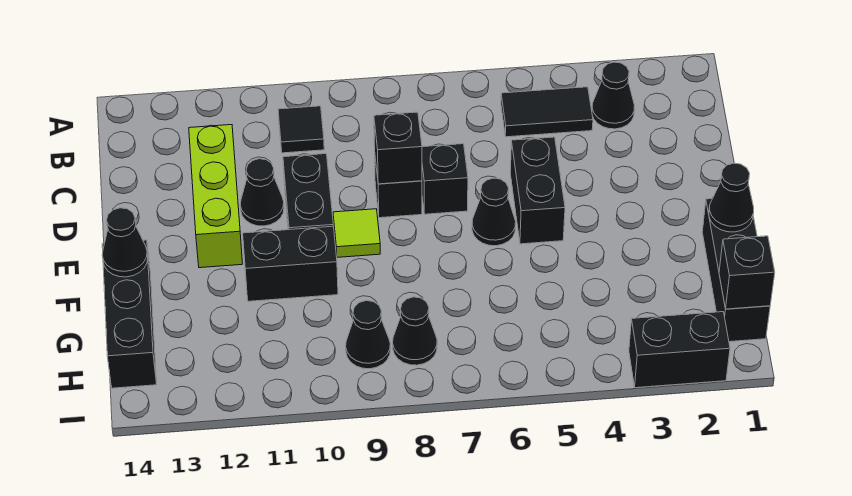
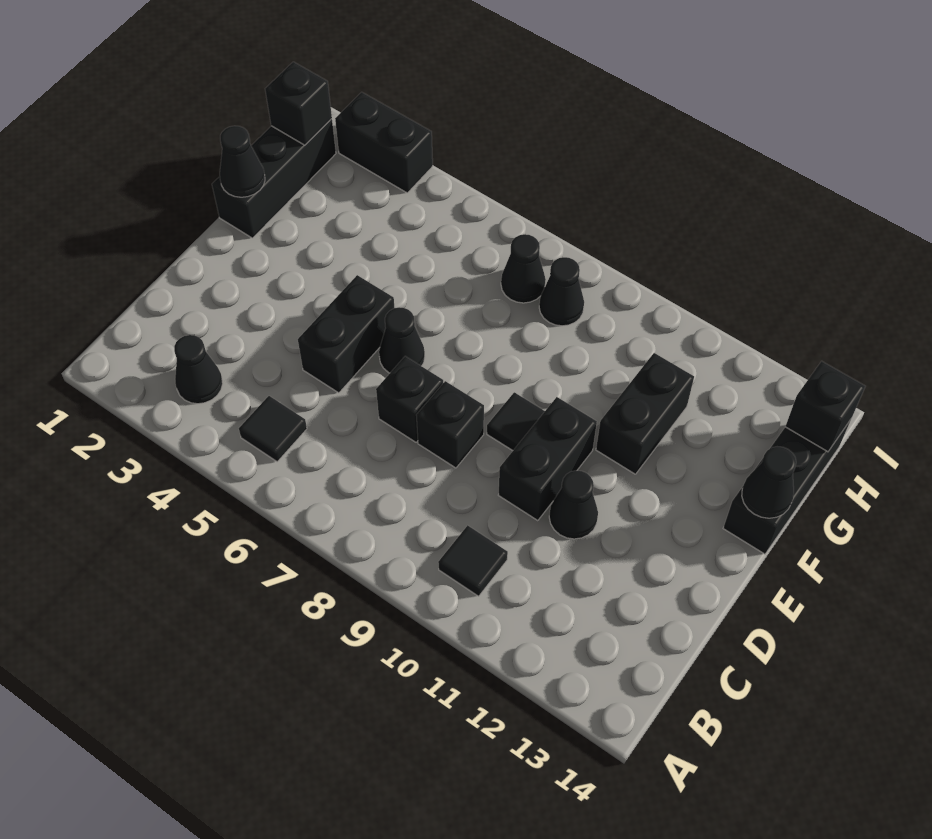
black 1x2 tile [501,87,593,137] -> black 1x1 tile [239,396,307,462]
lime 1x3 brick [189,125,243,268] -> none
black 1x1 brick [374,112,422,184] -> black 1x1 brick moved to [785,361,865,452]
lime 1x1 tile [333,209,380,257] -> black 1x1 tile [487,392,545,451]
black 1x2 brick [243,226,338,301] -> black 1x2 brick turned to [596,353,694,474]
black 1x1 cone [346,301,390,369] -> black 1x1 cone moved to [501,234,546,303]

